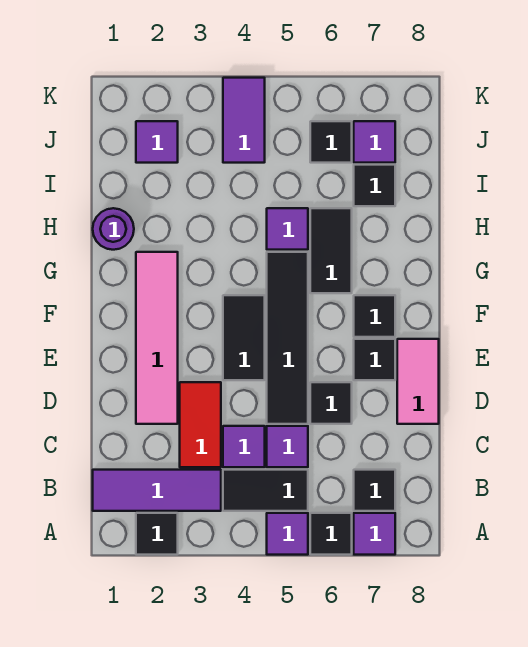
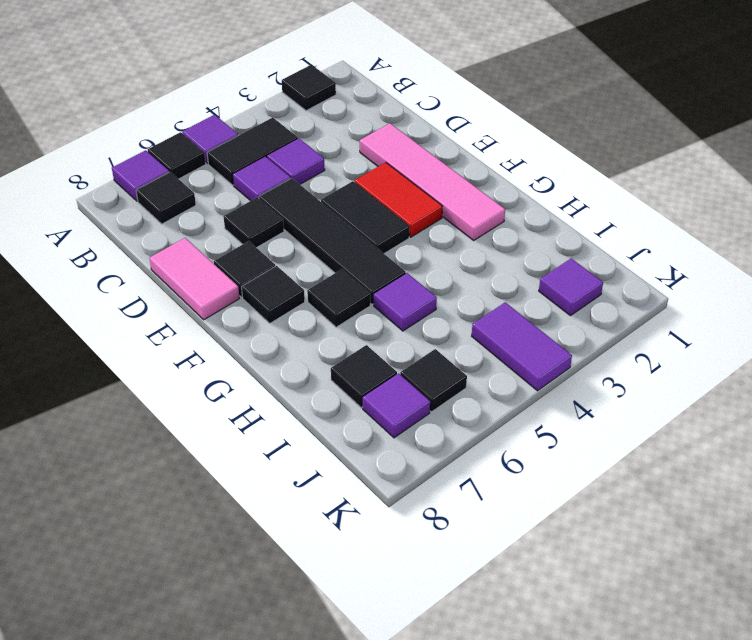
purple 1x3 tile [93,470,221,511] -> none
red 1x2 tile [180,382,221,467] -> red 1x2 tile moved to [355,162,443,237]
black 1x2 tile [310,208,352,293] -> black 1x1 tile [307,269,370,327]
purple 1x1 round brick [93,208,134,250] -> none

